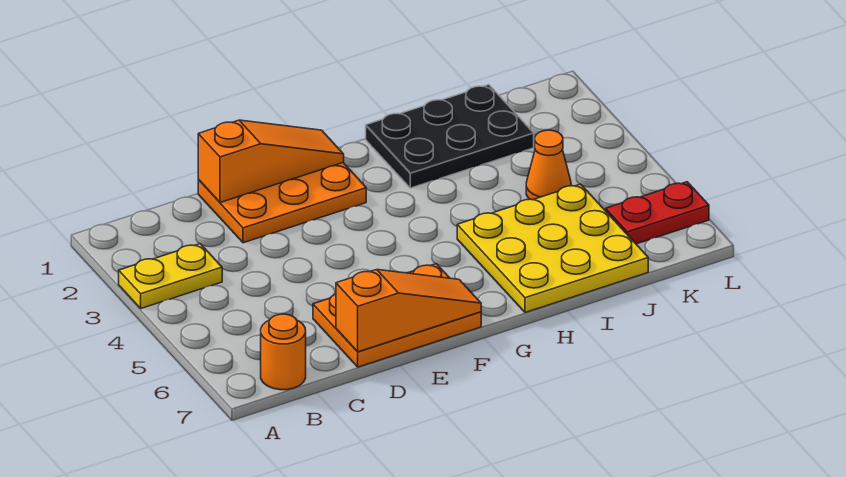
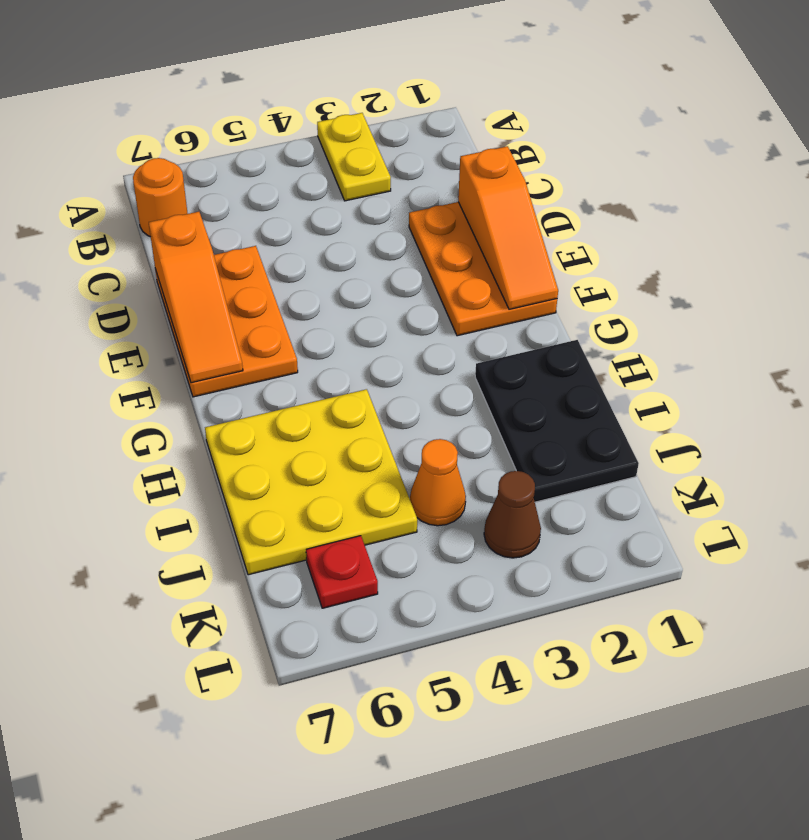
none -> brown 1x1 cone [484,471,541,558]
red 1x2 plate [606,182,709,244] -> red 1x1 plate [306,536,378,608]

